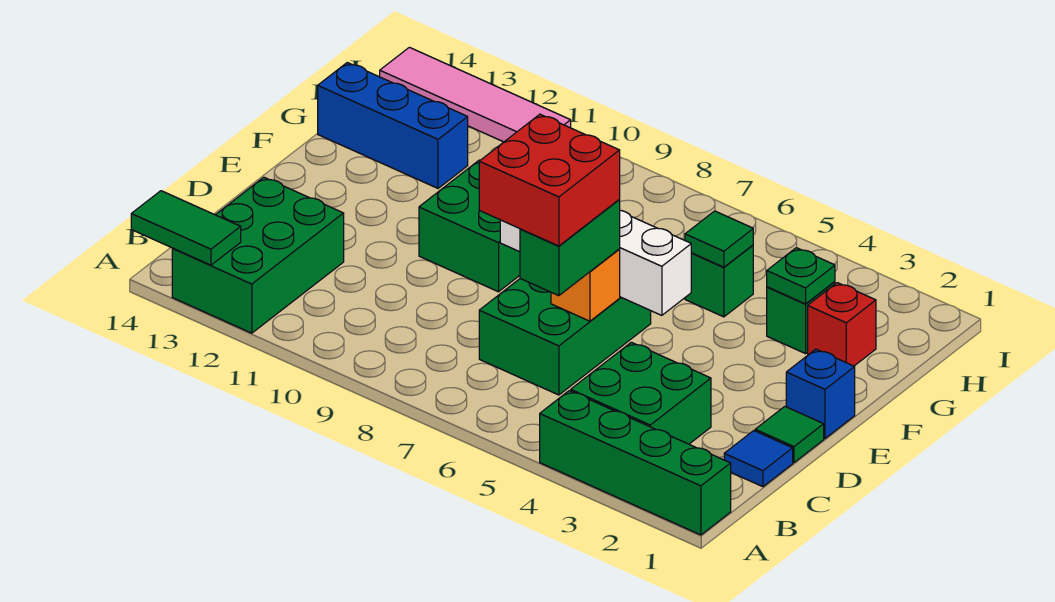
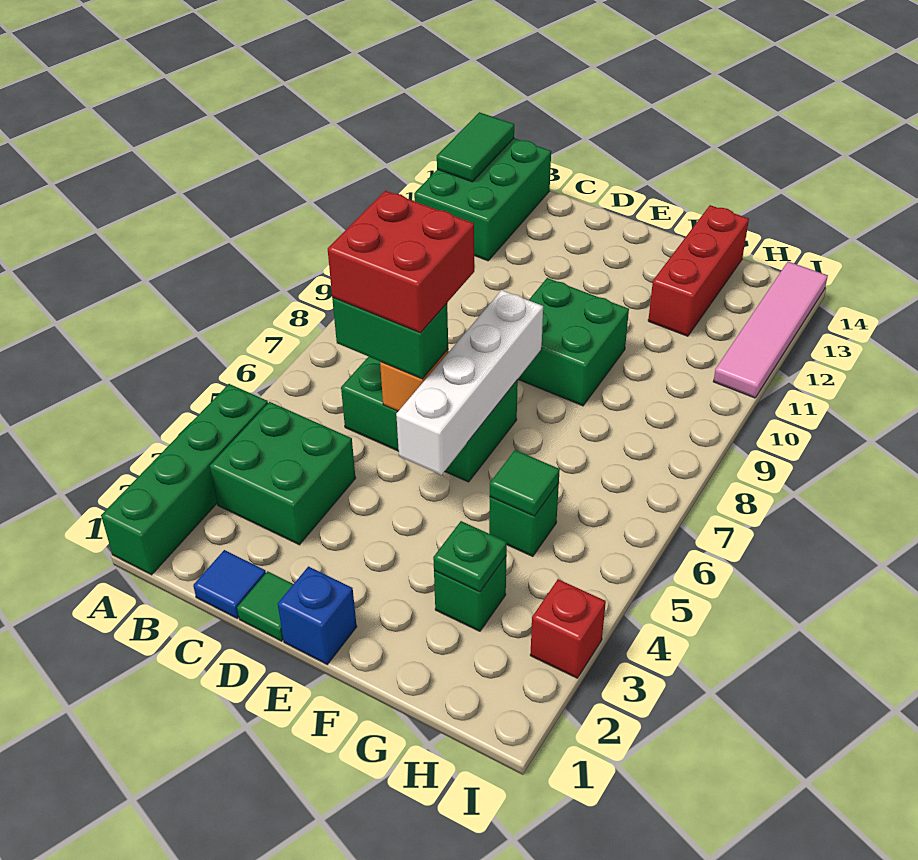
green 2x3 brick [172,177,344,333] -> green 2x3 brick turned to [414,138,551,261]
red 1x1 brick [808,283,876,366] -> red 1x1 brick moved to [530,579,606,678]
blue 1x3 brick [318,63,468,188] -> red 1x3 brick [648,205,749,336]

